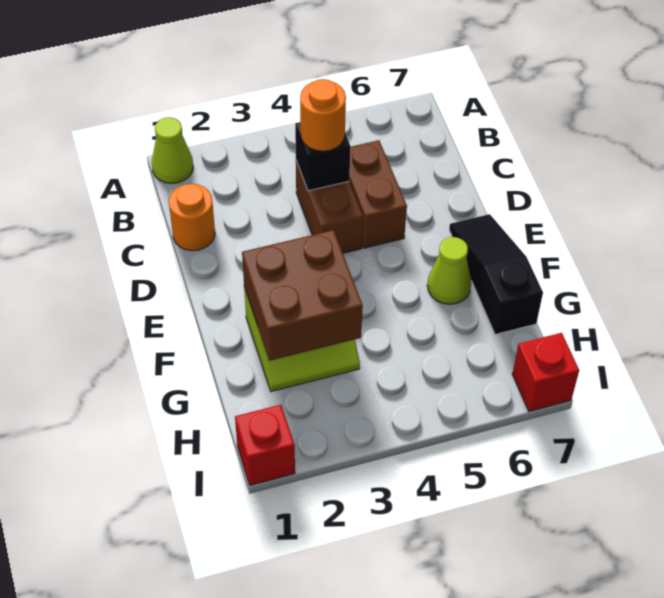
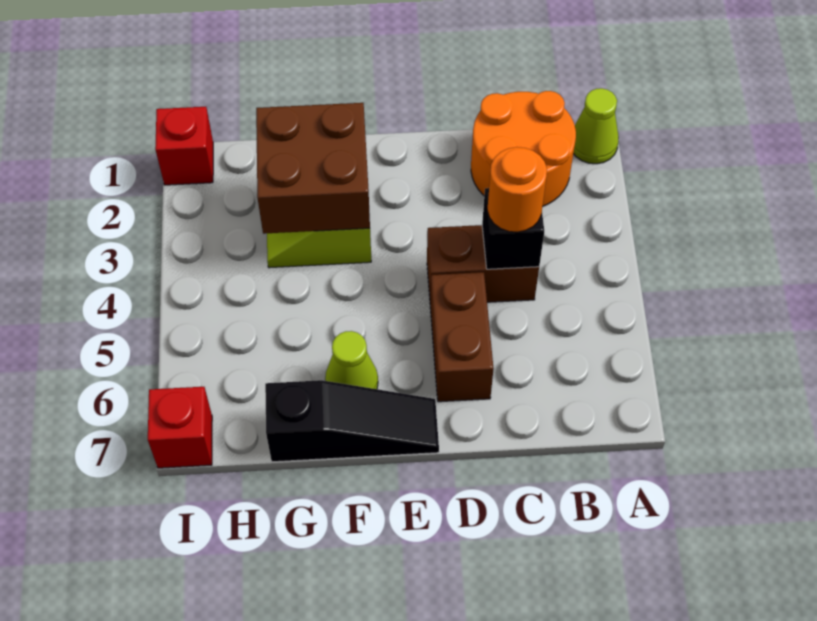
orange 1x1 round brick [169,184,215,251] -> orange 2x2 round brick [471,91,576,207]
brown 1x2 brick [349,140,407,248] -> brown 1x2 brick turned to [430,272,494,402]

